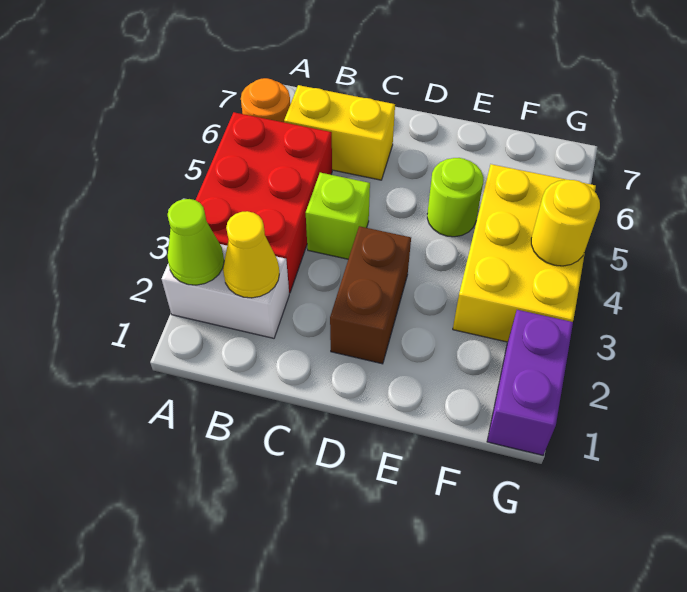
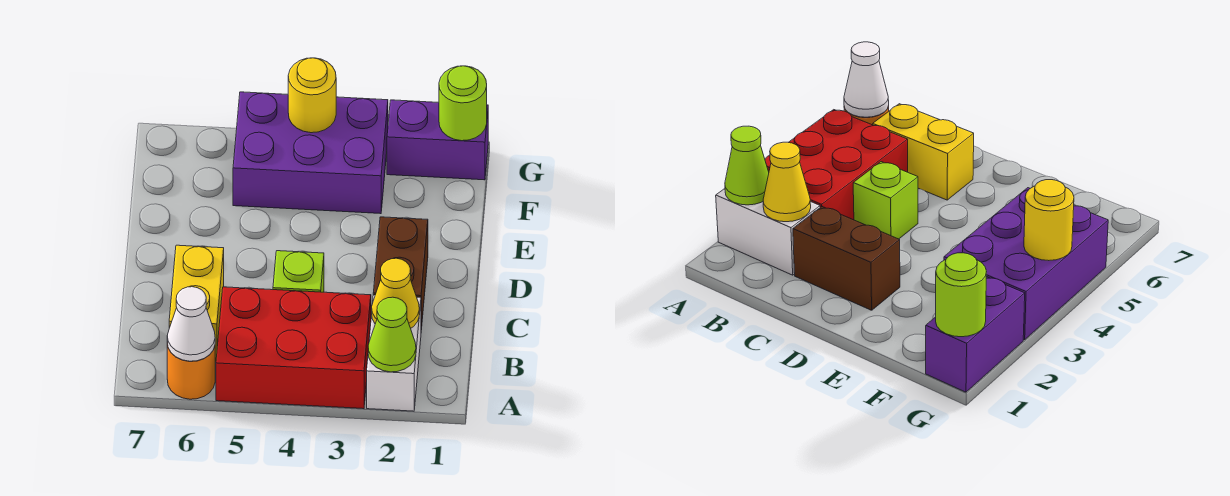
none -> white 1x1 cone [167,287,215,361]
brown 1x2 brick [330,226,411,364] -> brown 1x2 brick turned to [373,217,428,330]
lime 1x1 round brick [427,158,483,237] -> lime 1x1 round brick moved to [439,66,487,141]
yellow 2x3 brick [453,164,596,342] -> purple 2x3 brick [233,92,388,214]

